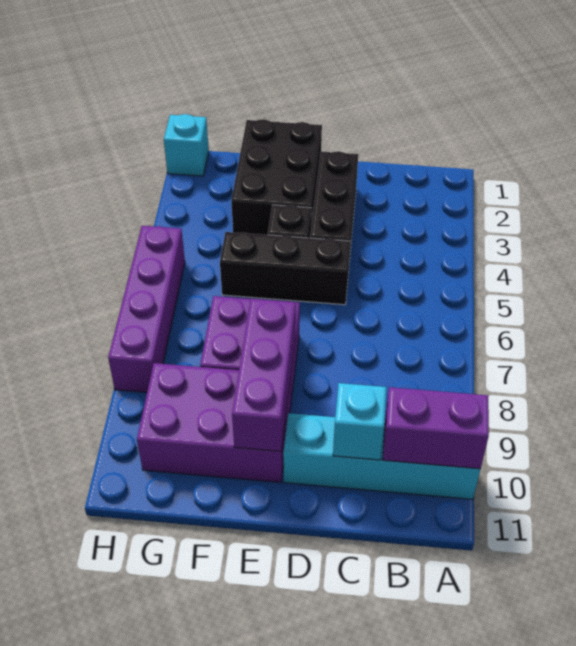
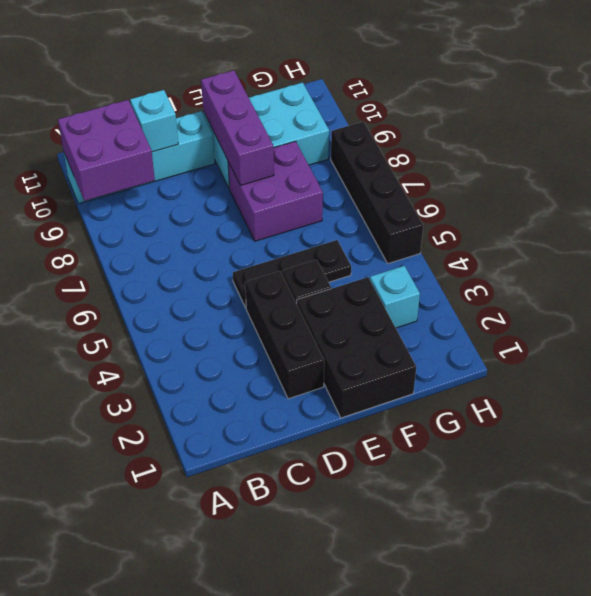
purple 1x2 brick [383,387,489,469] -> purple 2x2 brick [58,100,155,201]
black 1x3 brick [220,232,350,305] -> black 1x3 plate [233,240,351,308]
purple 2x3 brick [137,363,291,482] -> cyan 2x3 brick [203,83,329,188]
cyan 1x1 brick [164,114,209,176] -> cyan 1x1 brick moved to [370,266,420,328]
purple 1x4 brick [108,226,185,393] -> black 1x4 brick [331,122,423,263]

